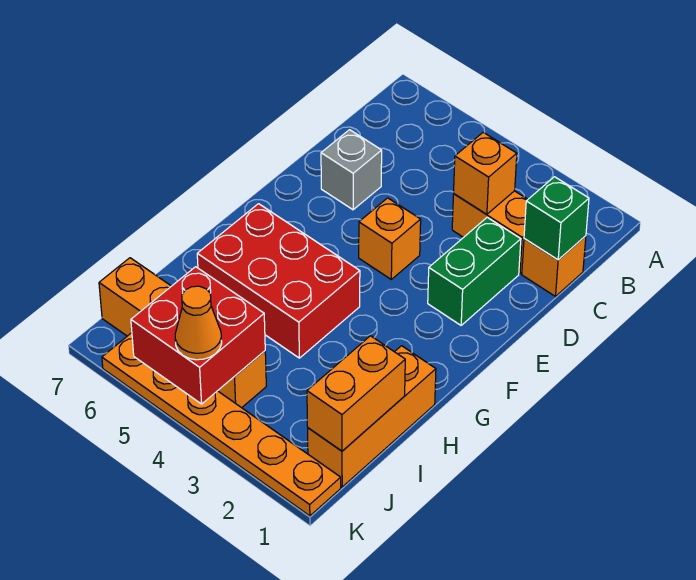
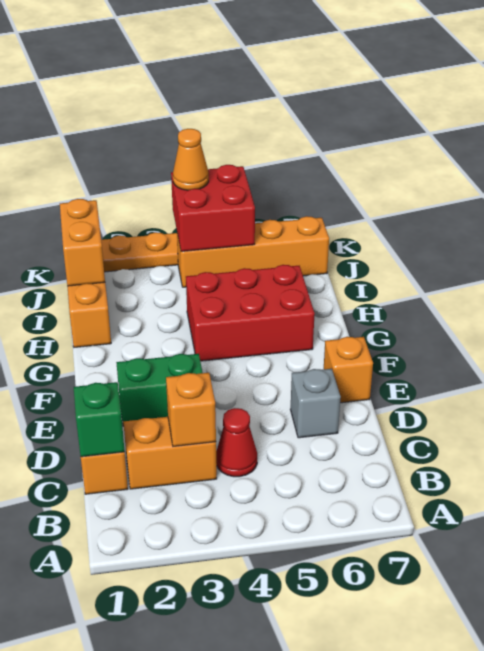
none -> red 1x1 cone [216,408,257,477]
green 1x2 brick [428,217,521,325] -> green 1x2 brick turned to [116,354,203,426]
orange 1x1 brick [359,198,421,279] -> orange 1x1 brick moved to [324,337,373,403]

